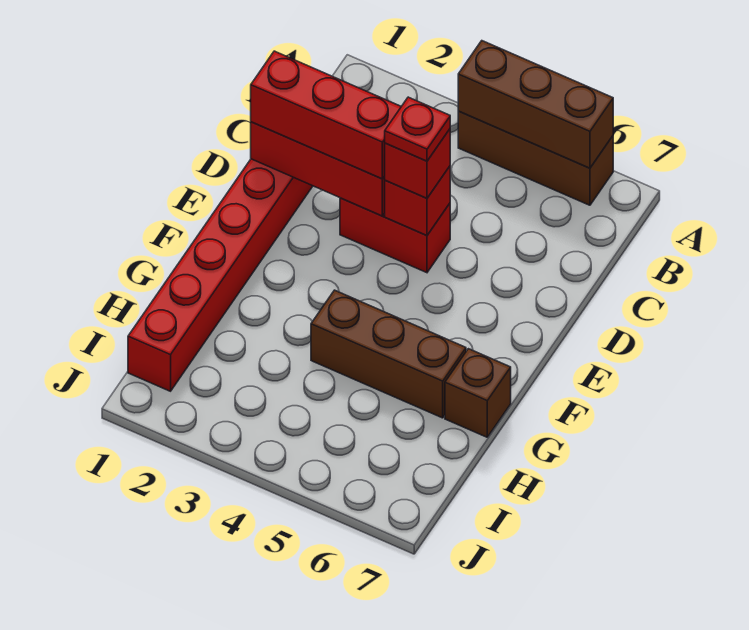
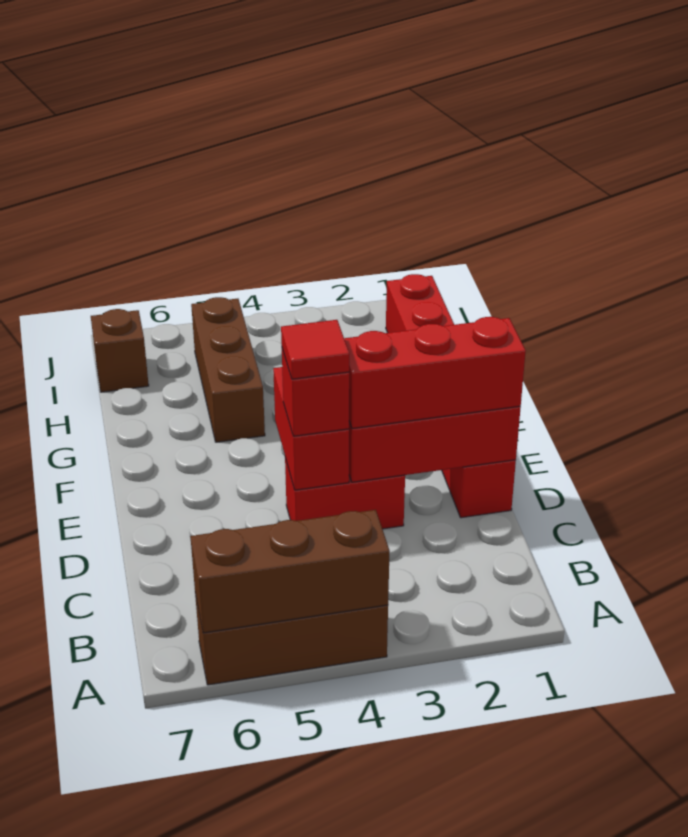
red 1x1 brick [385,166,450,236] -> red 1x2 brick [273,367,349,490]
red 1x1 plate [385,97,450,161] -> red 1x1 tile [281,320,349,379]
brown 1x3 brick [311,290,466,418] -> brown 1x3 brick turned to [191,297,265,442]
brown 1x1 brick [445,349,511,437] -> brown 1x1 brick moved to [91,309,149,392]

